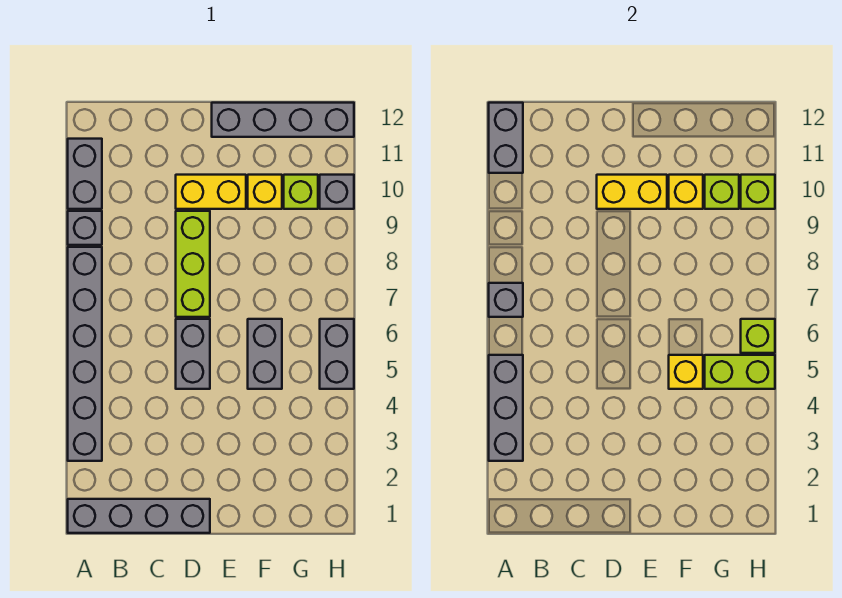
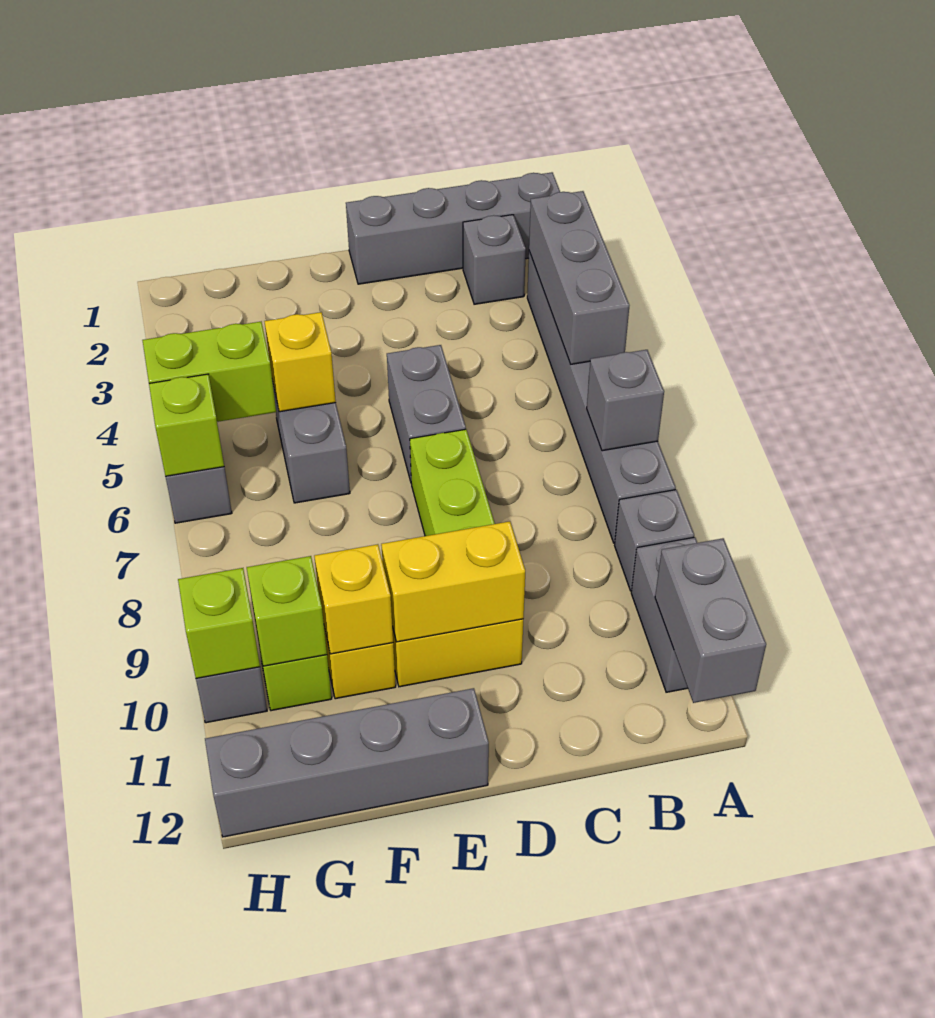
none -> grey 1x1 brick [463,215,526,304]

